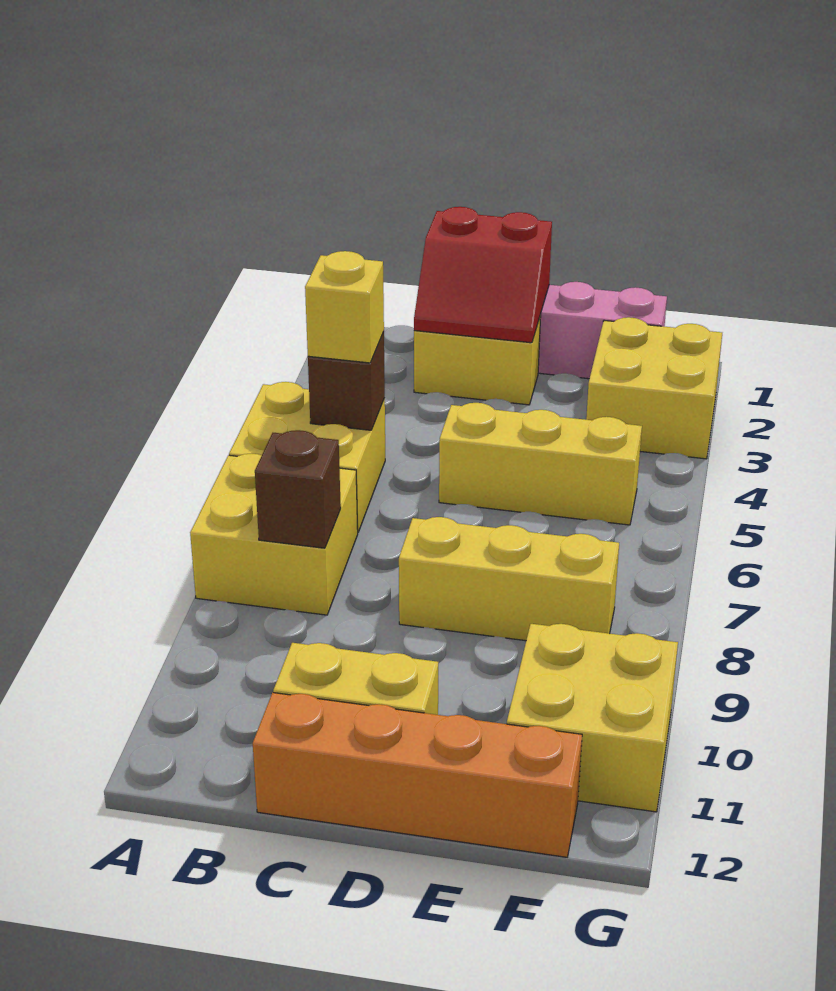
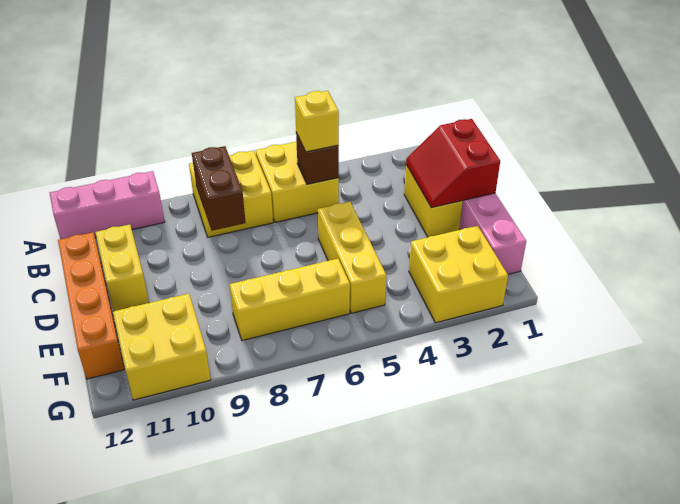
none -> pink 1x3 brick [50,171,165,239]
brown 1x1 brick [255,430,341,548] -> brown 1x2 brick [192,146,246,231]
yellow 1x3 brick [399,517,619,641] -> yellow 1x3 brick turned to [229,259,350,341]

